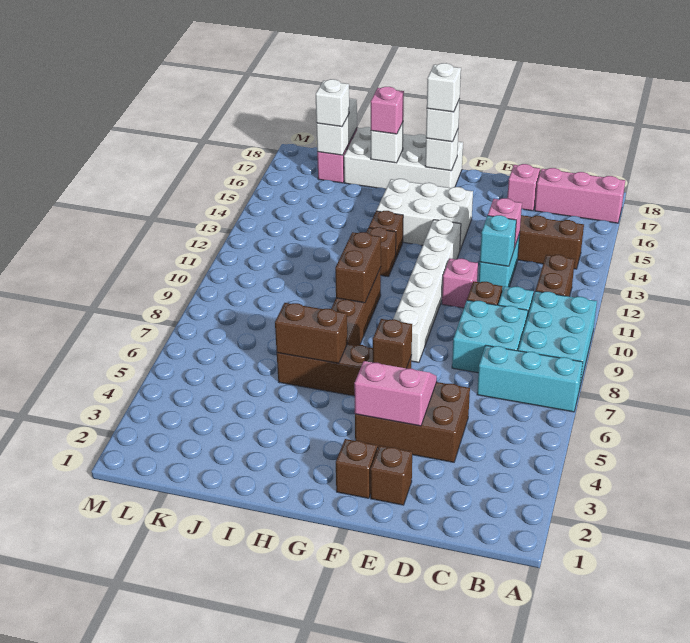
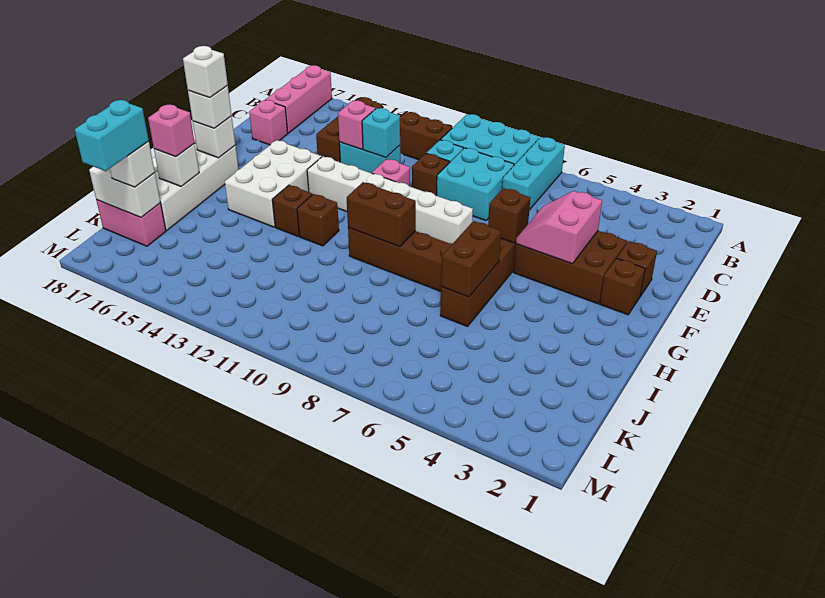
brown 2x3 brick [355,382,470,462] -> brown 2x3 brick turned to [514,231,627,304]
none -> cyan 1x2 brick [75,100,149,171]

